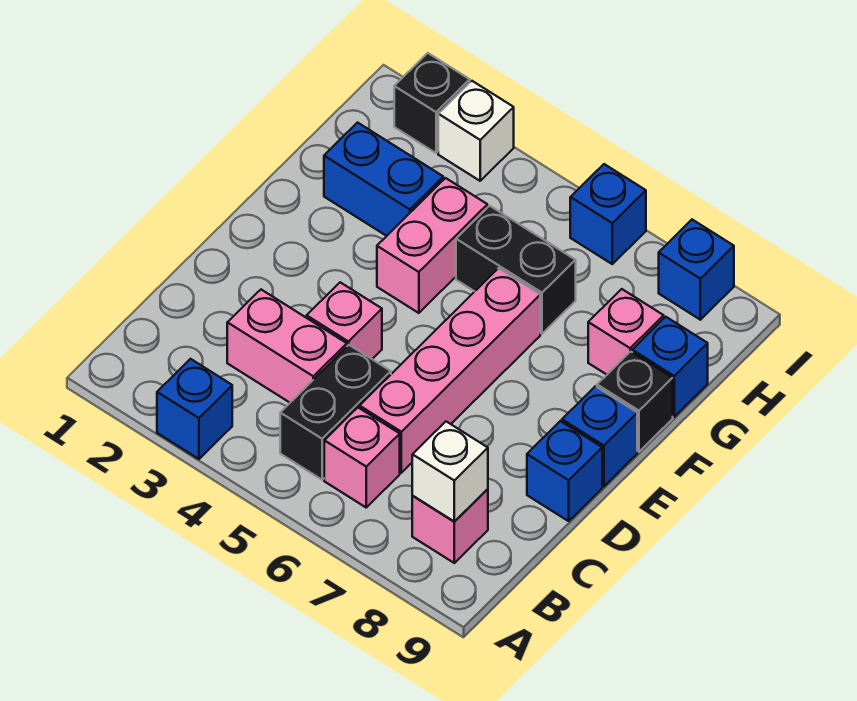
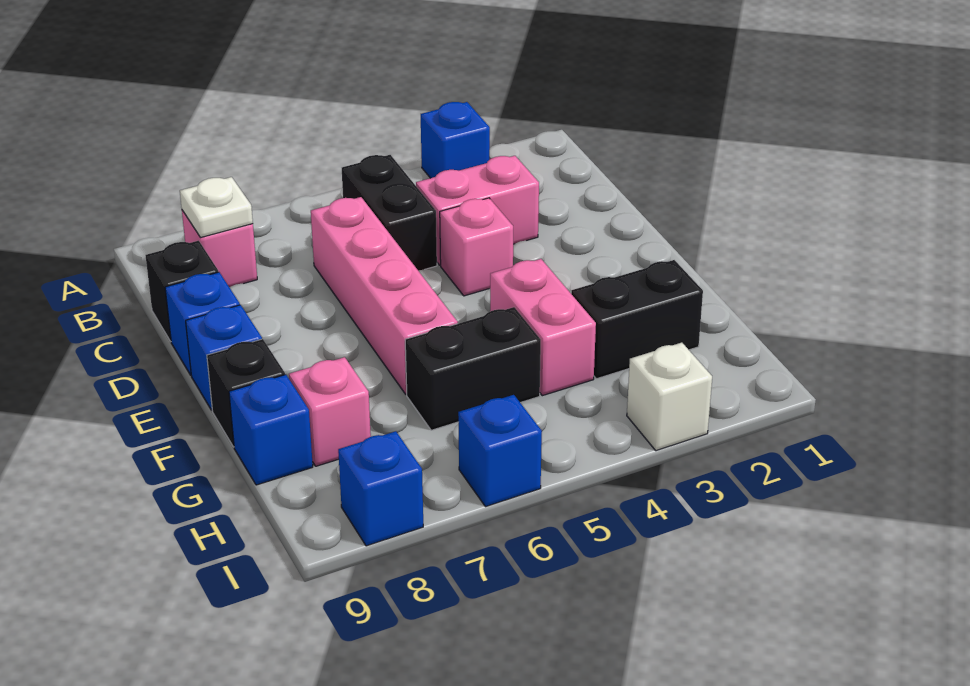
pink 1x1 brick [324,408,400,507] -> none
white 1x1 brick [412,422,488,522] -> white 1x1 plate [180,177,253,238]
blue 1x2 brick [324,123,443,236] -> black 1x2 brick [571,260,703,379]
black 1x1 brick [394,53,470,153] -> black 1x1 brick moved to [146,241,218,341]

